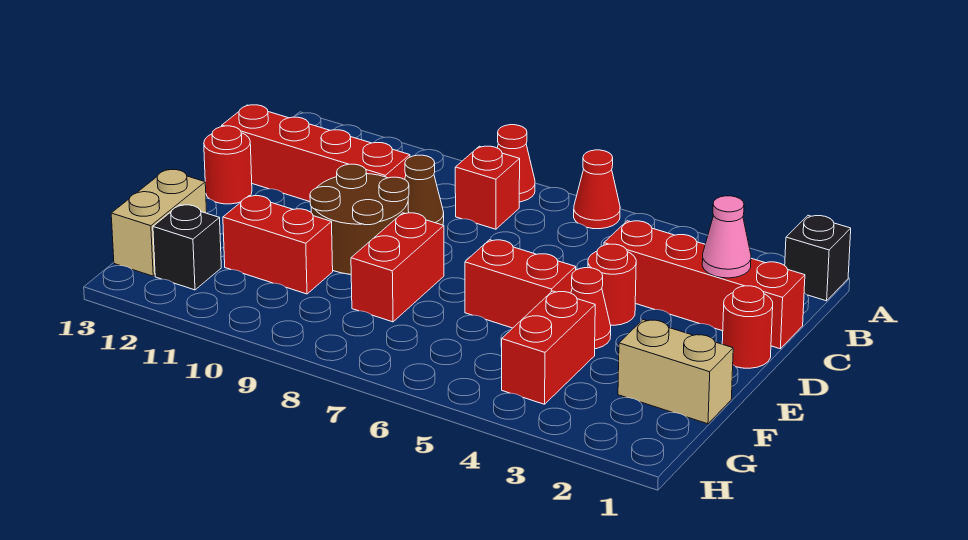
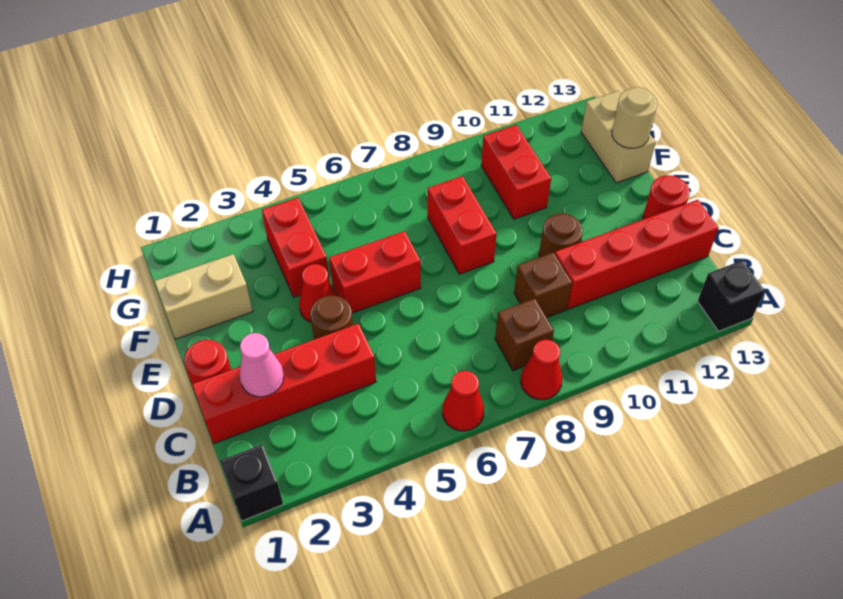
red 1x1 brick [455,146,520,229] -> brown 1x1 brick [495,299,554,371]
brown 1x1 cone [405,155,444,225] -> brown 1x1 brick [514,252,572,318]
red 1x1 round brick [588,244,636,325] -> brown 1x1 round brick [310,296,353,339]
brown 2x2 round brick [310,164,409,274] -> brown 1x1 round brick [539,214,582,257]
red 1x2 brick [223,196,333,294] -> red 1x2 brick turned to [481,125,551,219]
none -> tan 1x1 round brick [612,87,657,148]
black 1x1 brick [153,205,221,290] -> black 1x1 brick moved to [698,260,765,331]

